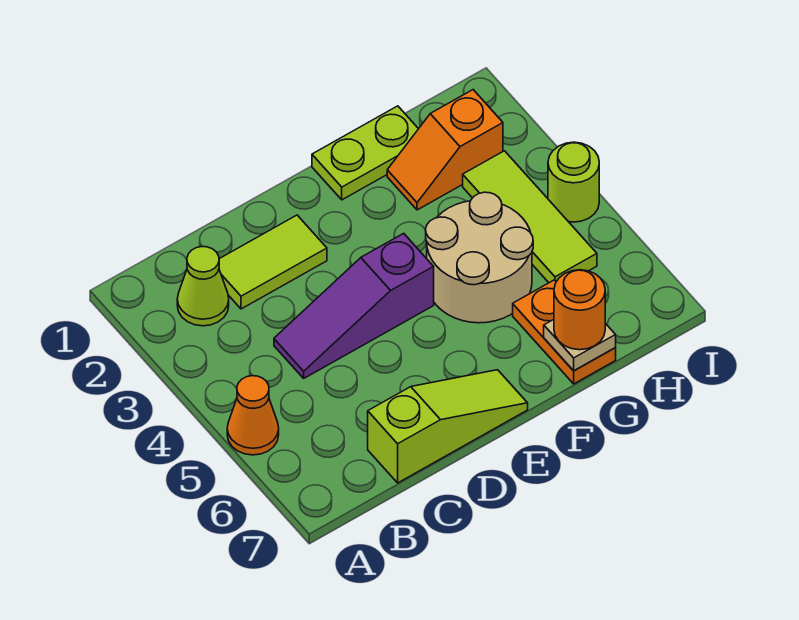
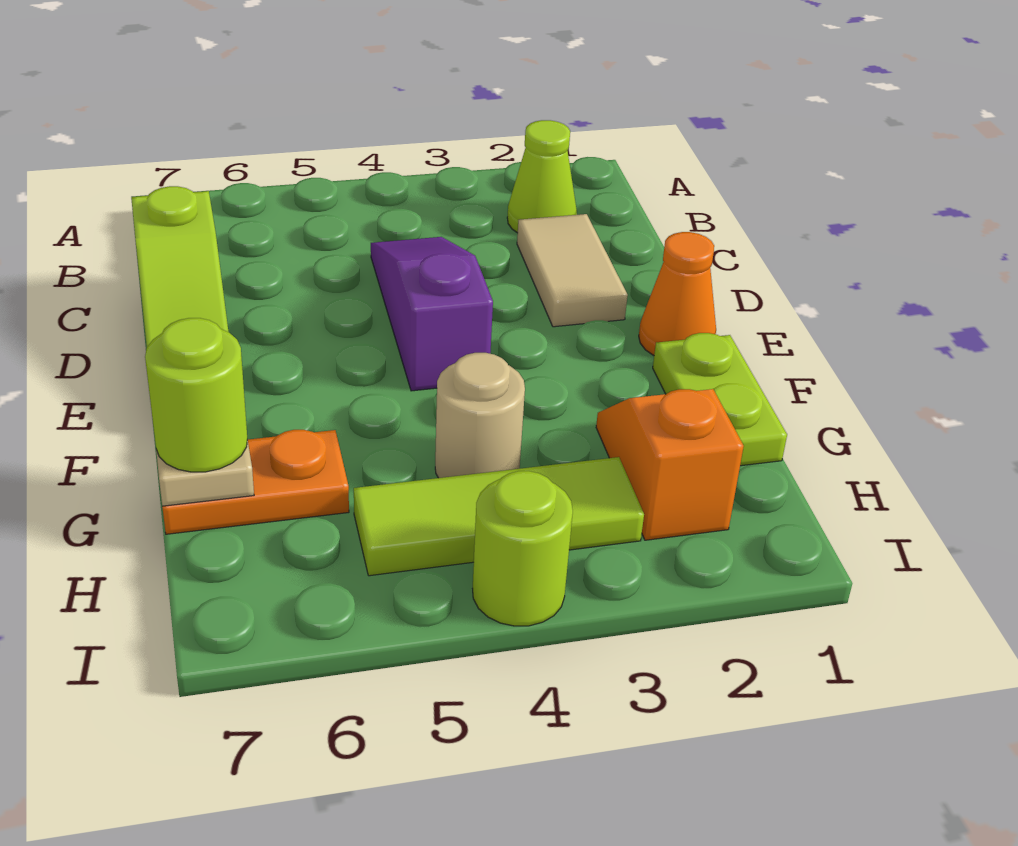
orange 1x1 cone [227,376,279,455] -> orange 1x1 cone moved to [639,232,716,355]
lime 1x2 tile [219,215,327,309] -> tan 1x2 tile [517,214,628,327]
tan 2x2 round brick [426,192,533,323] -> tan 1x1 round brick [435,353,525,478]
orange 1x1 round brick [554,270,605,350] -> lime 1x1 round brick [145,318,247,472]

